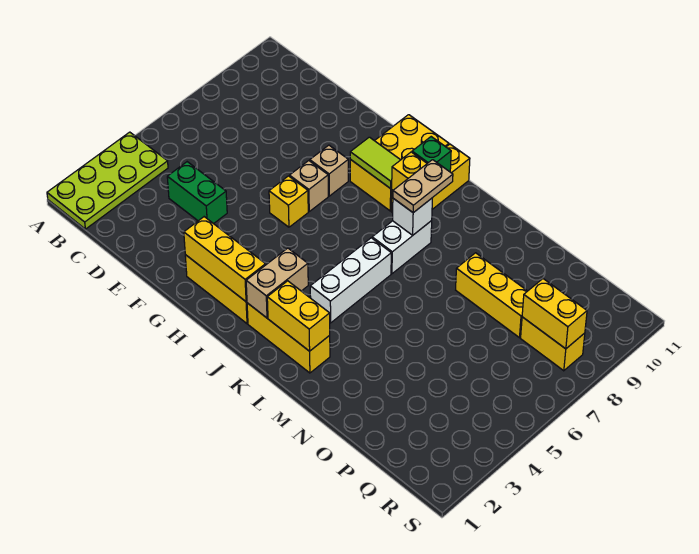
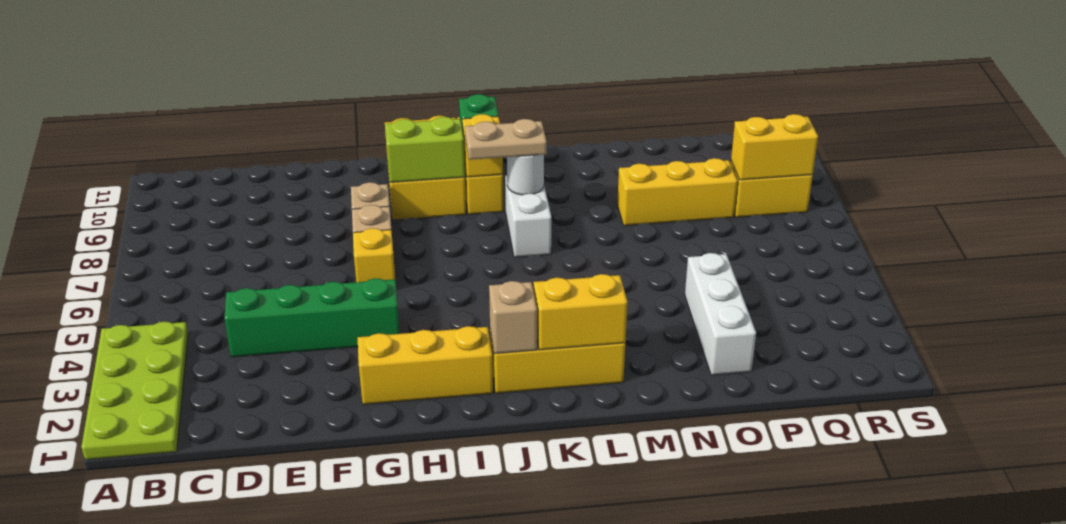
green 1x2 brick [167,162,227,224] -> green 1x4 brick [225,278,400,357]
yellow 1x3 brick [184,217,266,302] -> none
lime 1x2 tile [350,137,400,189] -> lime 1x2 brick [385,117,465,182]
tan 1x2 brick [246,248,308,318] -> tan 1x1 brick [489,281,537,354]
white 1x3 brick [310,238,391,323] -> white 1x3 brick moved to [685,253,756,375]
white 1x1 brick [393,198,432,235] -> white 1x1 round brick [507,155,544,195]
tan 1x2 plate [393,160,453,213] -> tan 1x2 plate turned to [465,119,547,160]

